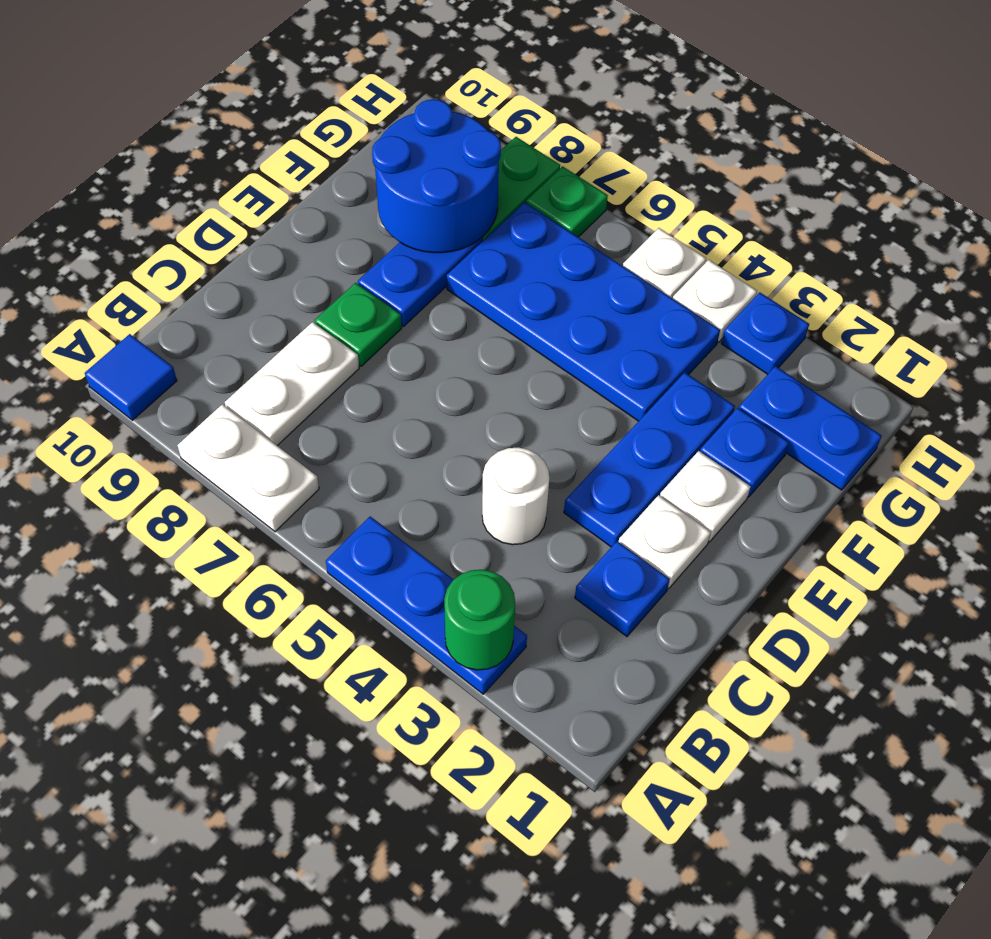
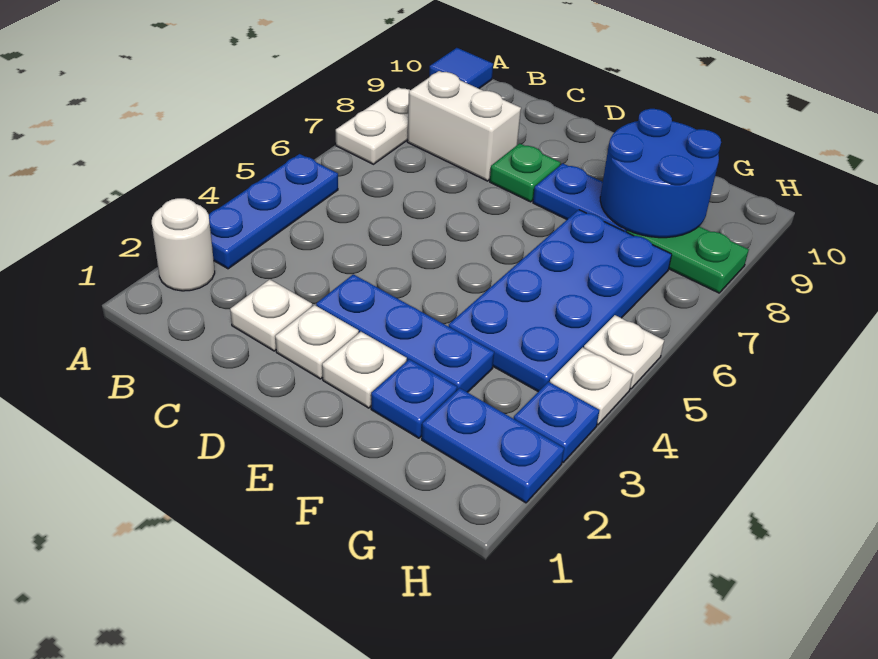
green 1x1 round brick [444,570,515,670] -> none
white 1x2 plate [225,322,359,446] -> white 1x2 brick [407,71,521,181]
blue 1x1 plate [575,541,670,636] -> white 1x1 plate [230,279,312,351]
white 1x1 round brick [482,448,550,545] -> white 1x1 round brick moved to [152,198,215,291]
blue 1x2 plate [739,366,882,490] -> blue 1x2 plate turned to [422,388,564,503]
green 1x1 plate [526,166,608,237] -> none

